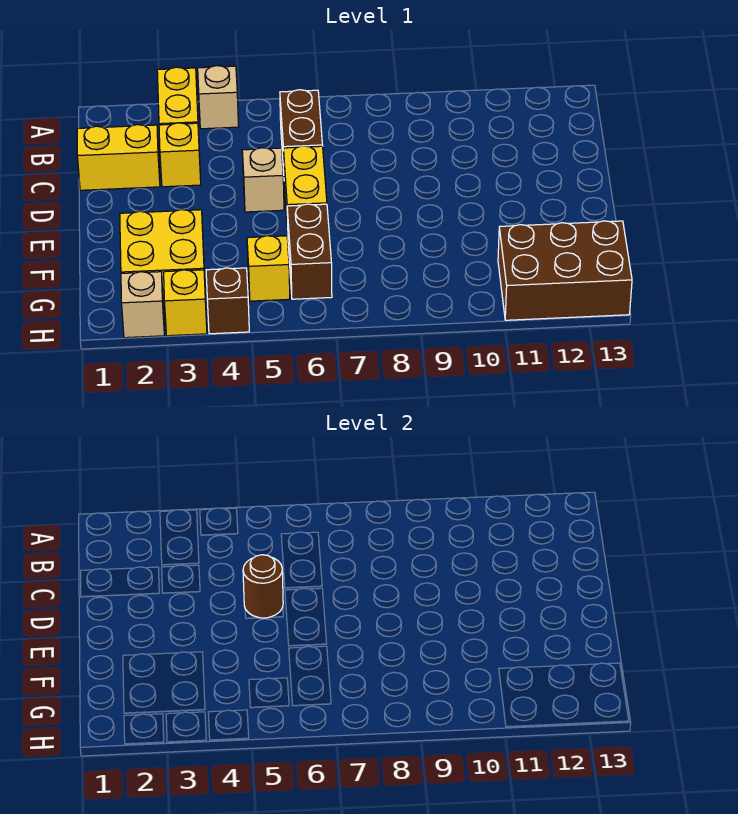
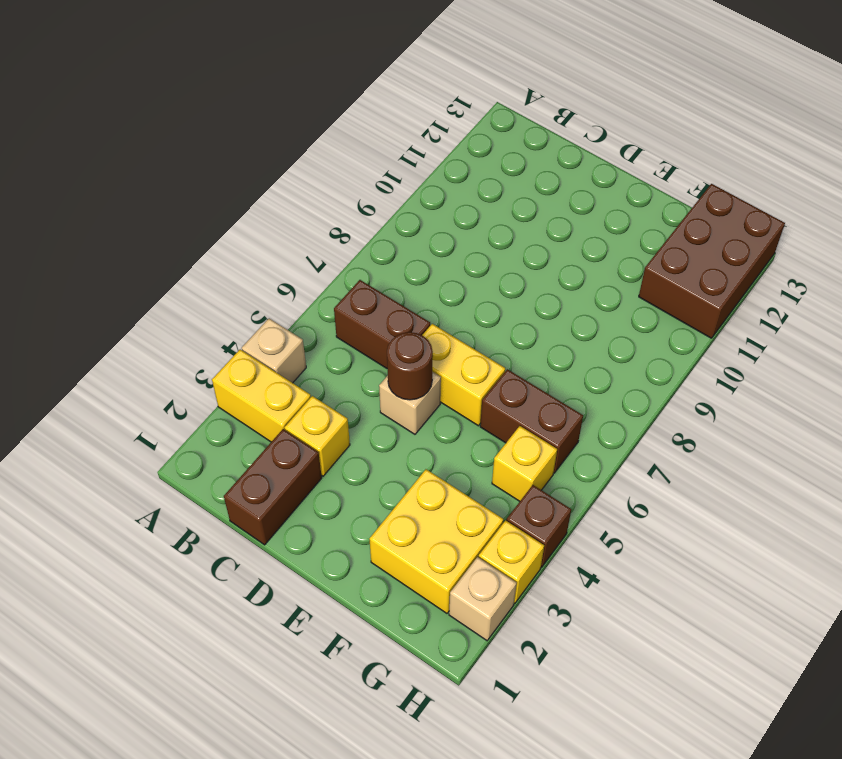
yellow 1x2 brick [77,125,160,190] -> brown 1x2 brick [224,429,322,545]

